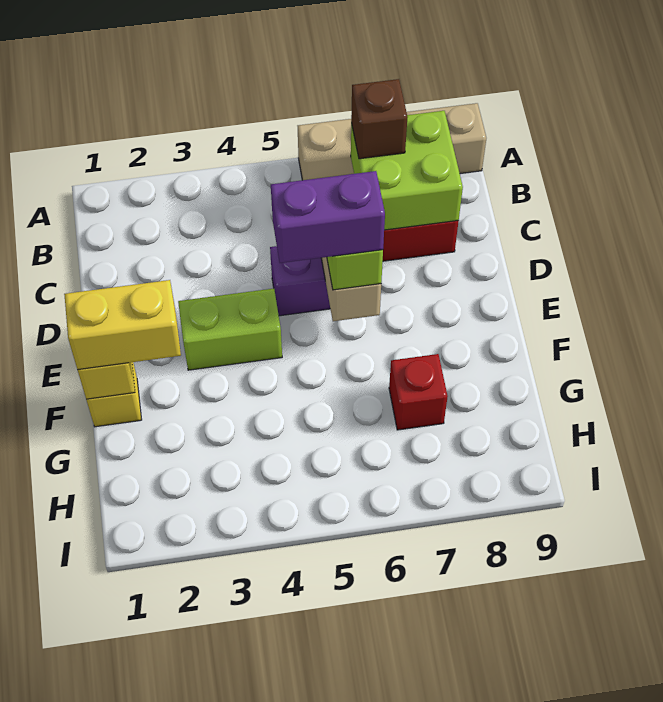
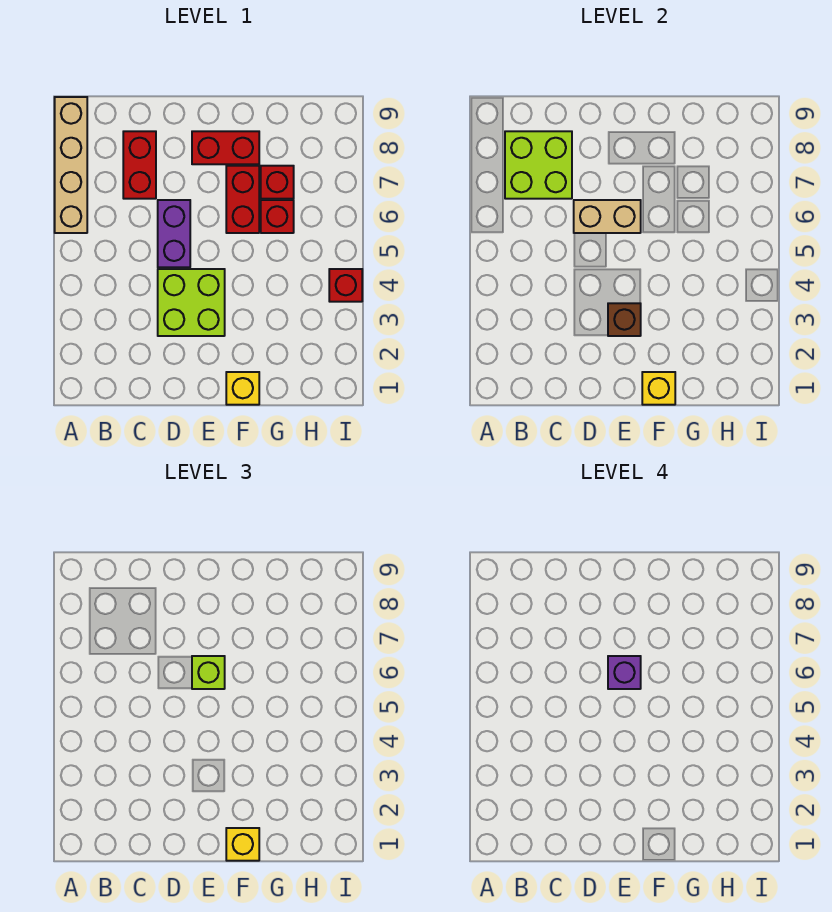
brown 1x1 brick [351,79,408,159] -> brown 1x1 brick moved to [608,303,641,336]
lime 1x2 brick [178,289,282,370] -> lime 2x2 brick [158,269,225,336]
purple 1x2 brick [271,171,385,263] -> purple 1x1 brick [608,656,641,689]
none -> red 1x2 brick [192,131,259,164]
yellow 1x2 brick [64,280,181,370] -> yellow 1x1 brick [226,828,259,861]
none -> red 1x2 brick [226,166,259,233]
none -> red 1x1 brick [261,200,294,233]
none -> red 1x1 brick [329,269,362,302]

